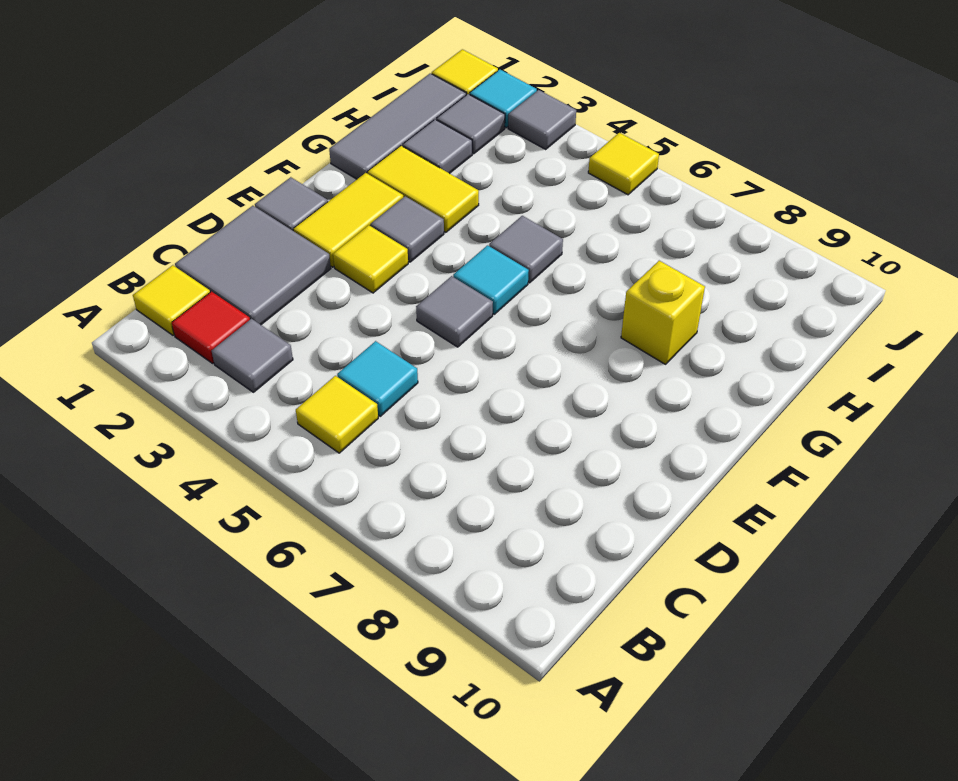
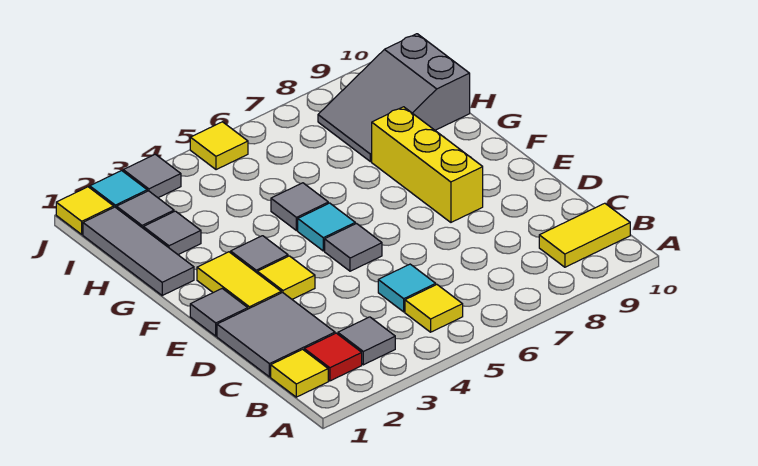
yellow 1x2 tile [368,146,479,232] -> yellow 1x2 tile moved to [539,203,630,267]
yellow 1x1 brick [621,261,705,364] -> yellow 1x3 brick [372,107,483,222]
none -> grey 2x3 slope [318,34,470,162]

